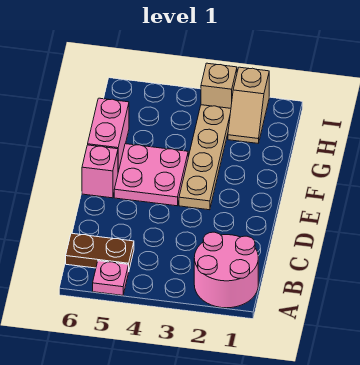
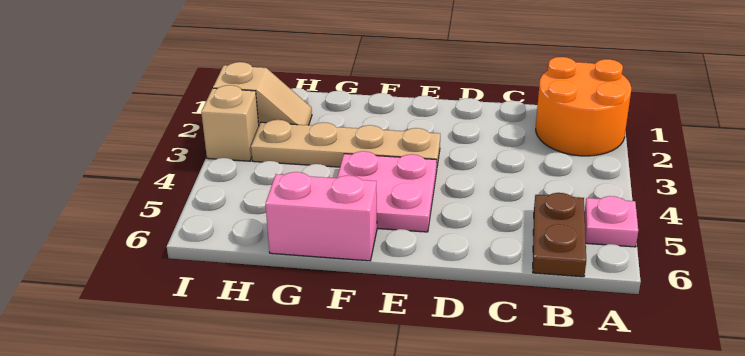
pink 2x2 round brick [194,232,258,308] -> orange 2x2 round brick [536,57,631,156]
pink 1x1 brick [82,145,118,198] -> none

